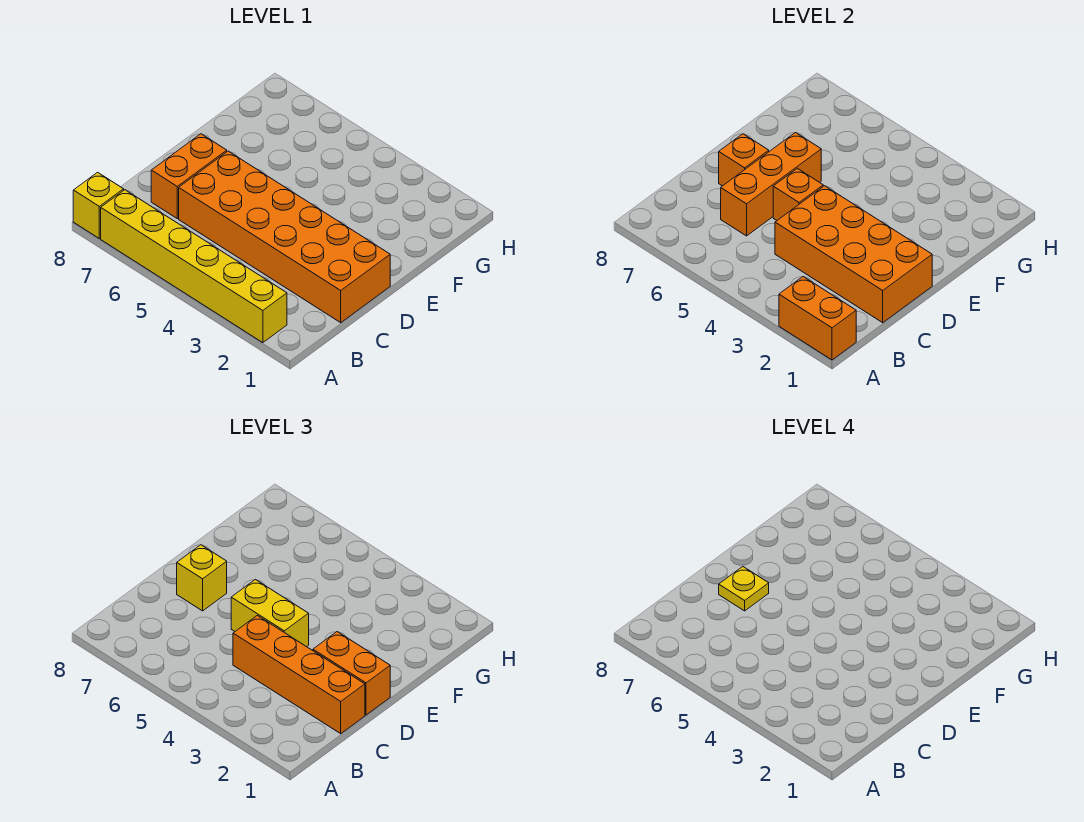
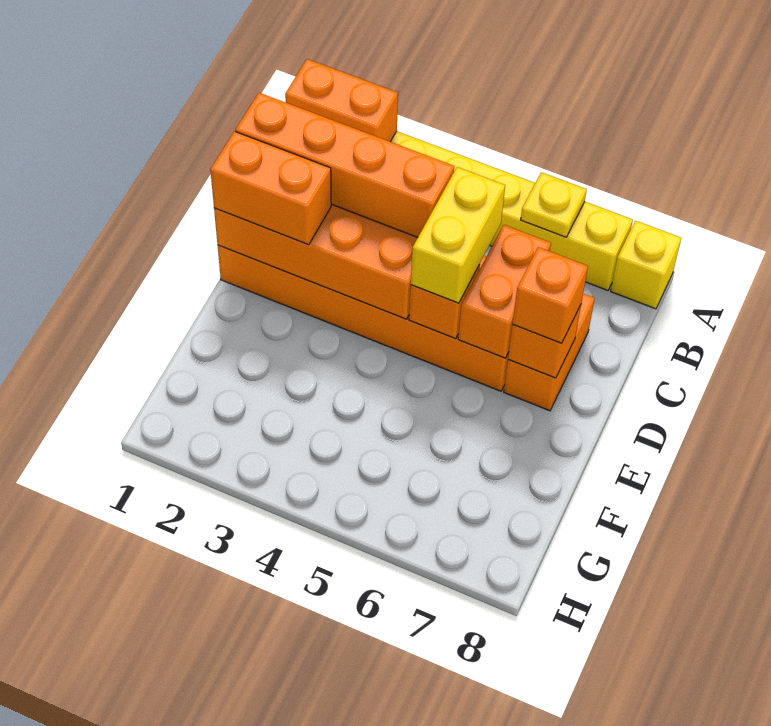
orange 1x3 brick [721,133,821,236] -> orange 1x2 brick [458,225,551,358]
yellow 1x2 brick [231,579,309,647] -> yellow 1x2 brick turned to [411,167,505,303]
yellow 1x1 brick [177,545,227,611] -> orange 1x1 brick [513,247,588,343]
yellow 1x1 plate [719,567,769,611] -> yellow 1x1 plate moved to [521,172,587,237]

